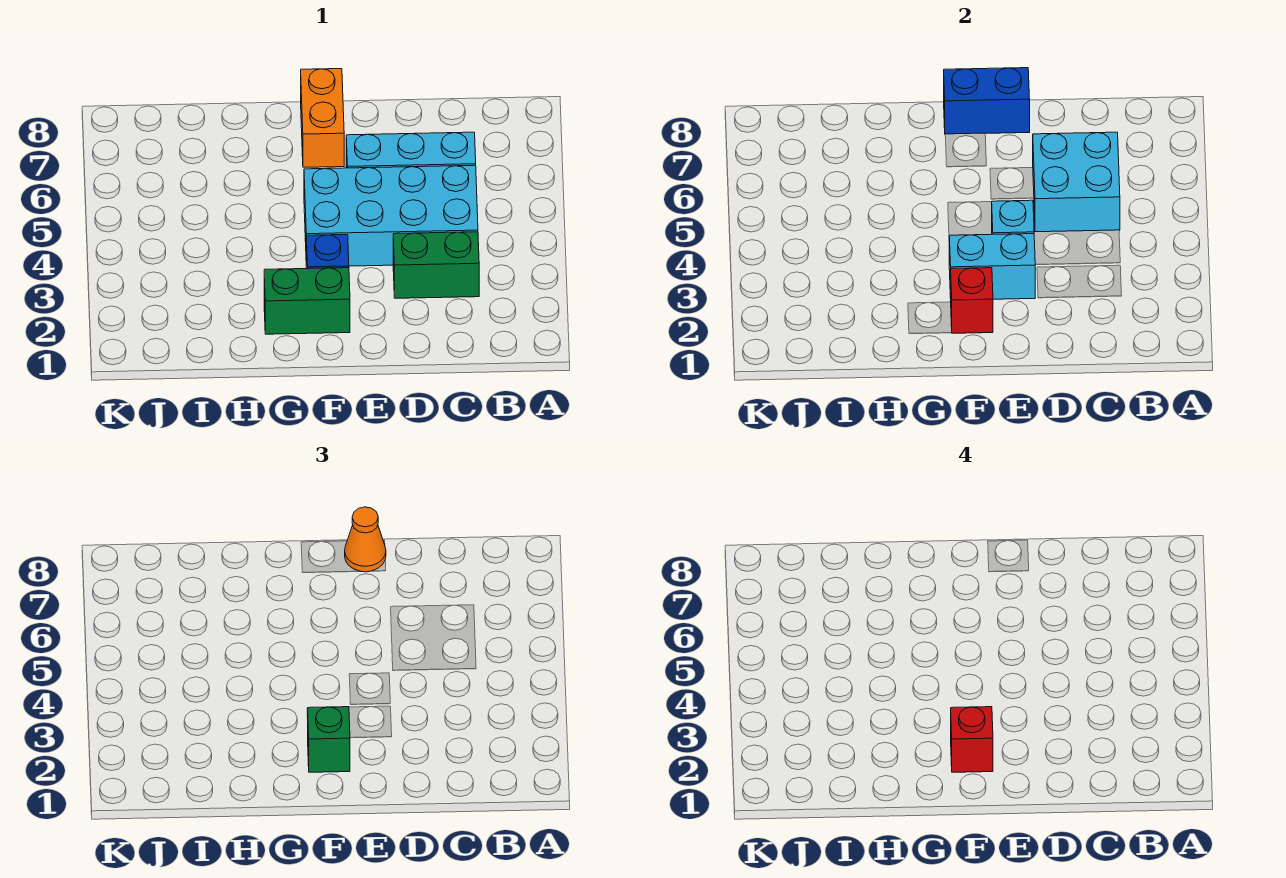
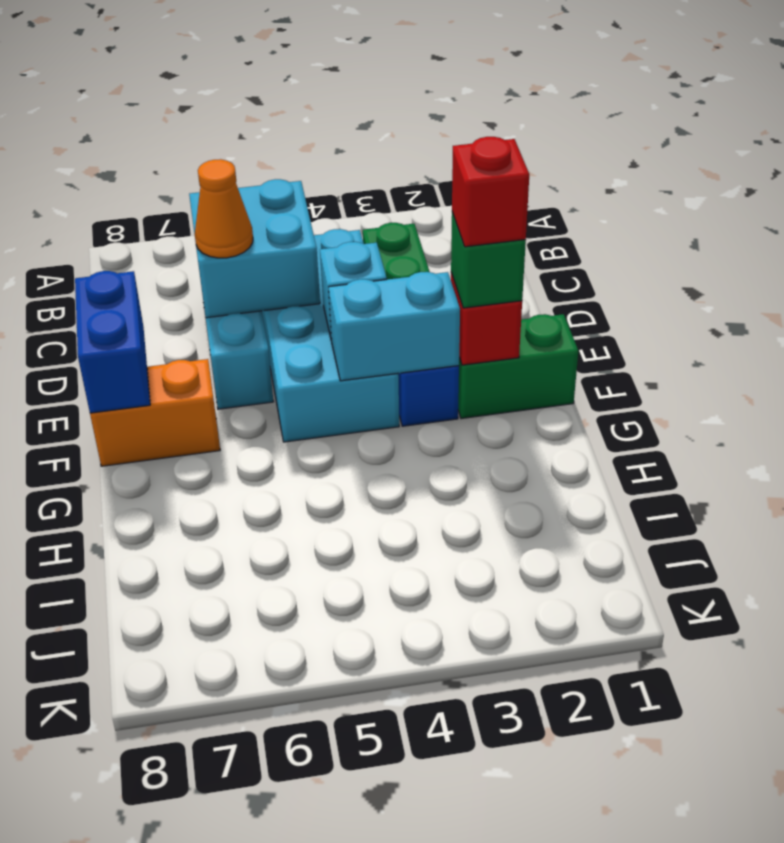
cyan 1x2 brick [949,234,1036,299] -> cyan 1x2 brick turned to [329,272,460,381]
orange 1x1 cone [345,507,386,572] -> orange 1x1 cone moved to [194,159,253,258]
green 1x2 brick [264,268,350,334] -> green 1x2 brick turned to [458,314,578,419]

